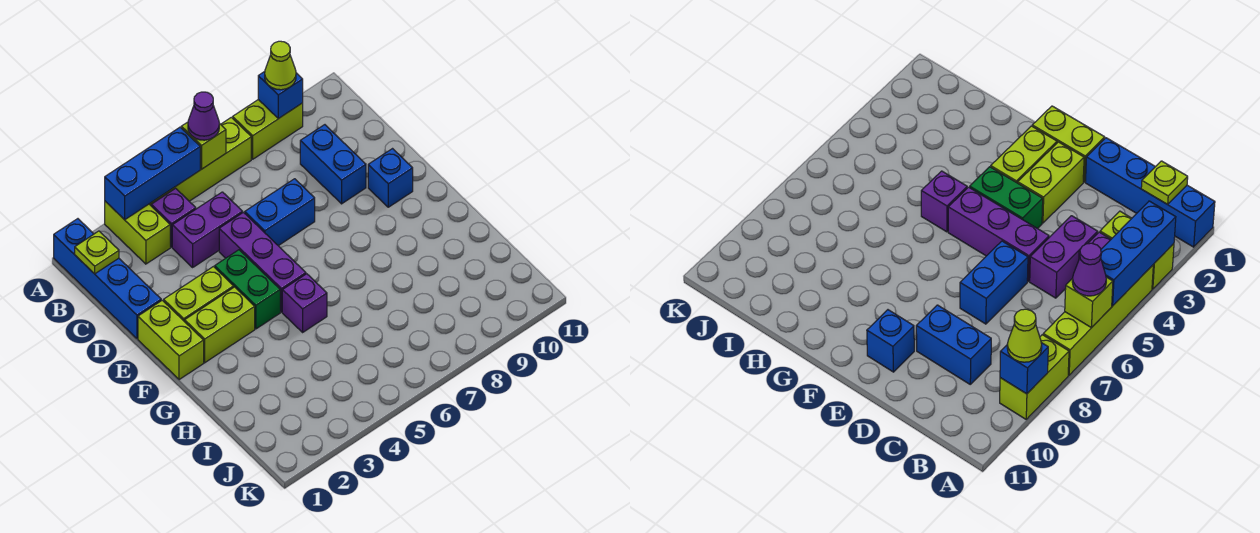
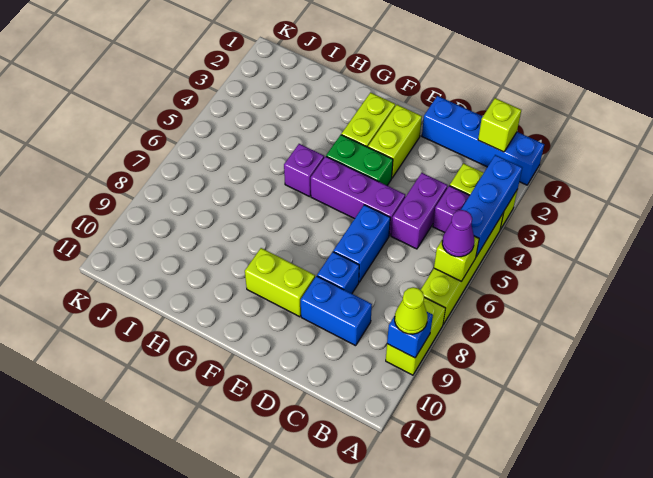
lime 1x1 plate [75,231,119,274] -> lime 1x1 brick [478,98,521,152]
lime 1x2 brick [138,300,204,380] -> lime 1x2 brick moved to [245,248,315,317]
blue 1x1 brick [368,149,413,207] -> blue 1x1 brick moved to [317,252,359,294]

